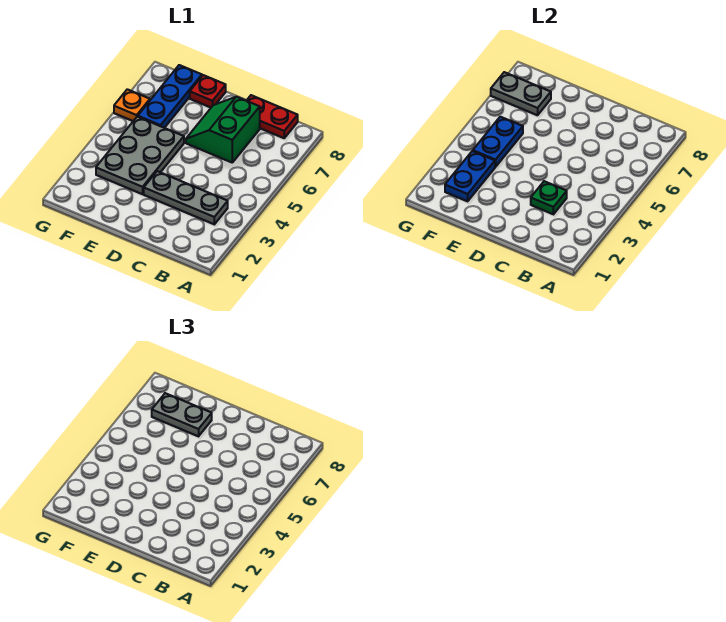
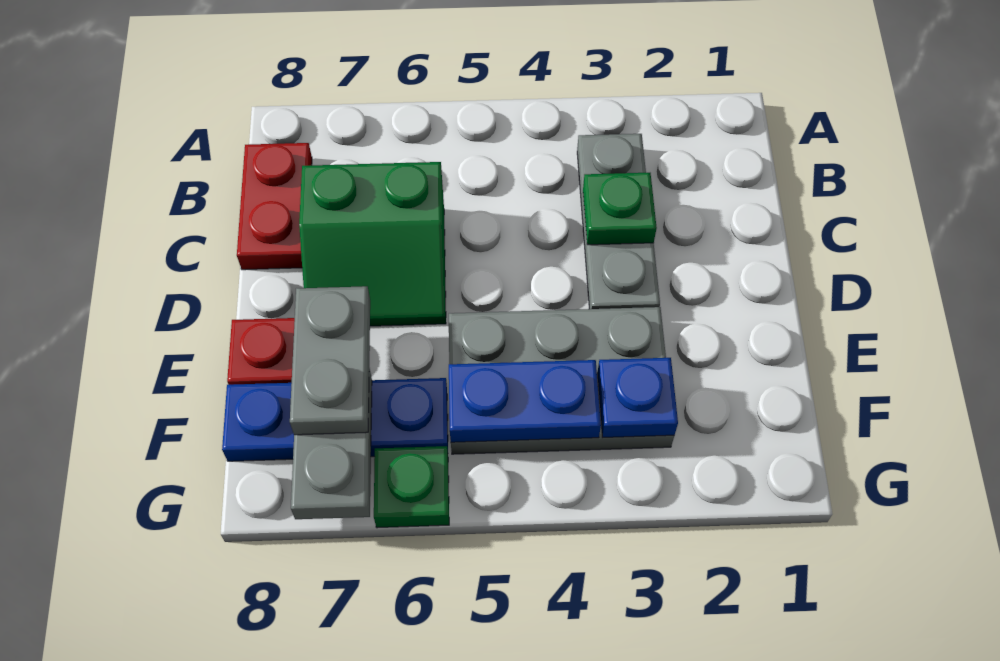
blue 1x2 plate [445,151,495,201] -> blue 1x1 plate [597,358,678,437]
orange 1x1 plate [114,89,150,121] -> green 1x1 plate [374,446,449,528]

